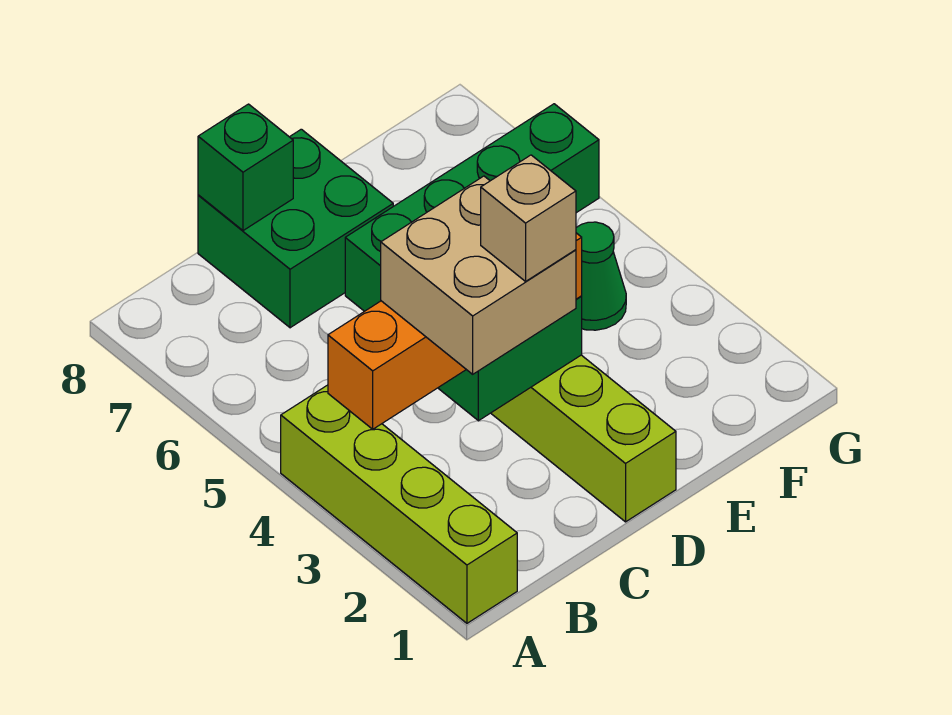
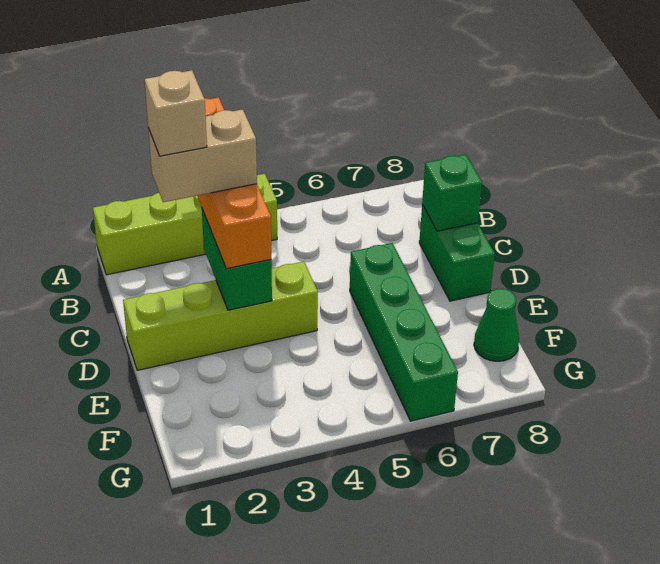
tan 2x2 brick [381,176,576,374] -> tan 1x2 brick [148,109,257,202]
green 2x2 brick [198,129,393,328] -> green 1x2 brick [419,204,495,301]
green 1x1 cone [576,222,626,330] -> green 1x1 cone moved to [474,289,519,361]

